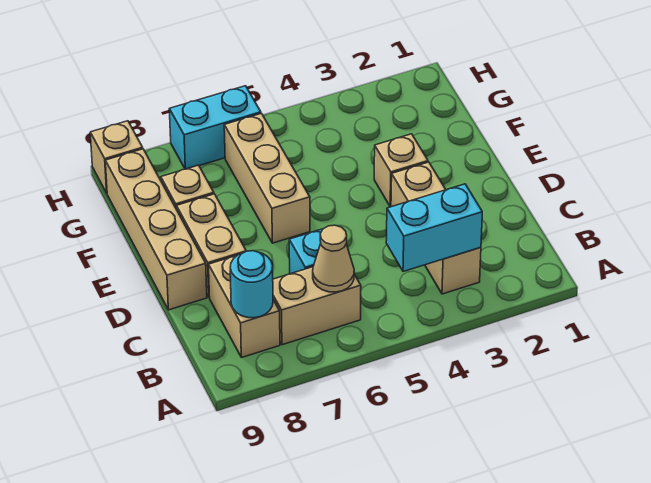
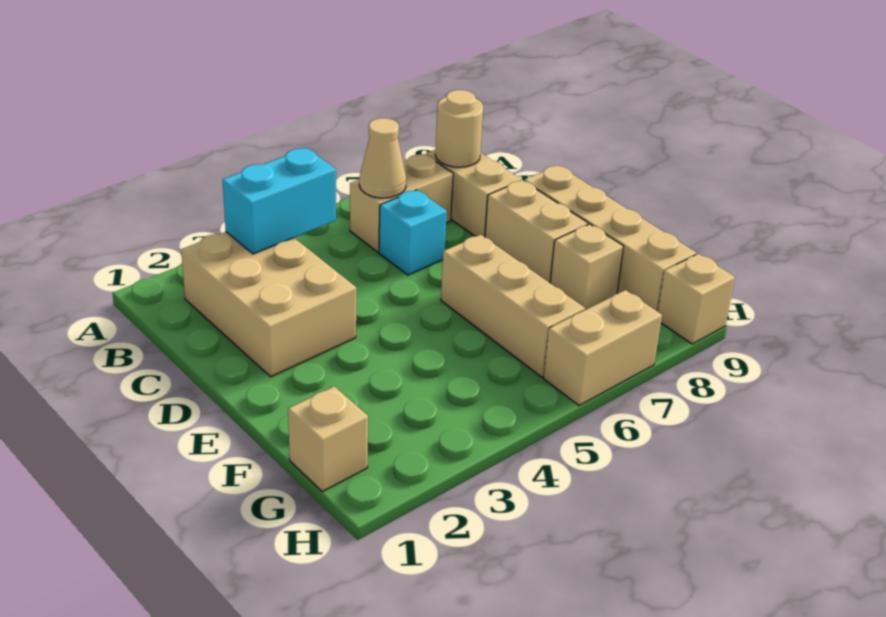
tan 1x3 brick [391,162,481,294] -> tan 2x3 brick [181,232,356,377]
cyan 1x1 round brick [230,251,273,318] -> tan 1x1 round brick [435,90,483,167]
tan 1x1 brick [374,134,428,207] -> tan 1x1 brick moved to [288,386,368,491]
cyan 1x2 brick [169,86,261,169] -> tan 1x2 brick [544,290,662,406]

